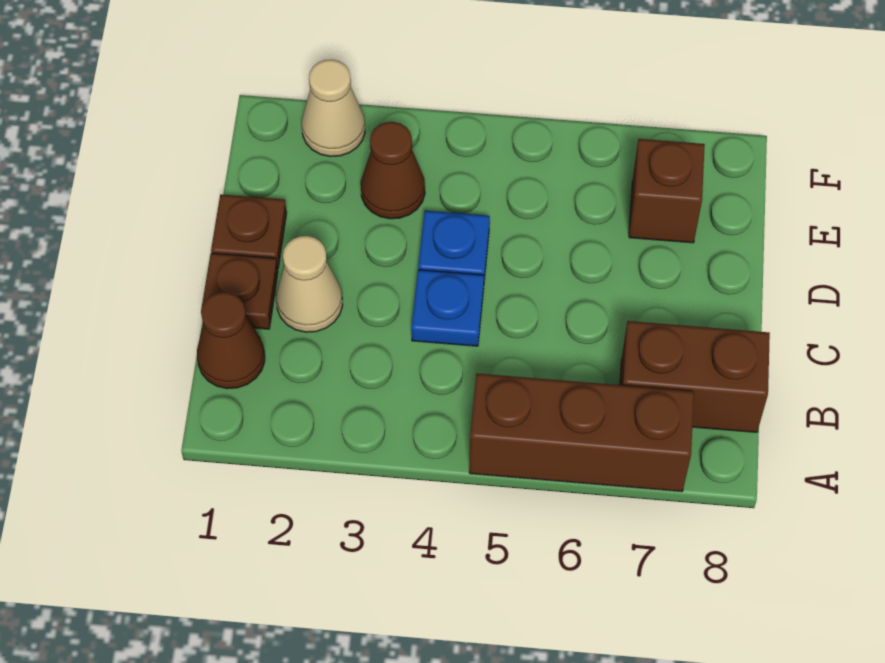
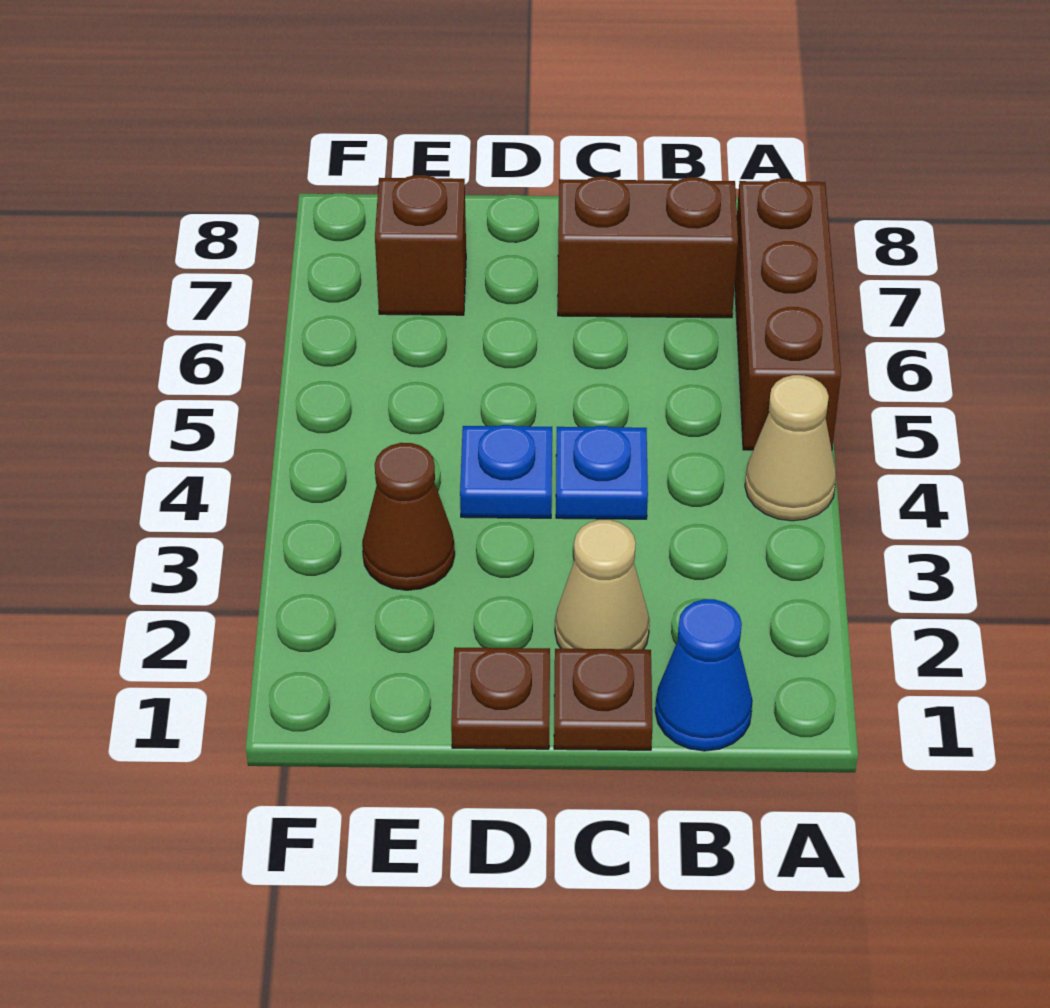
brown 1x1 cone [197,292,265,389] -> blue 1x1 cone [655,599,753,751]
brown 1x2 brick [620,321,770,432] -> brown 1x2 brick turned to [558,177,738,318]
tan 1x1 cone [302,60,365,157] -> tan 1x1 cone moved to [745,375,836,521]

